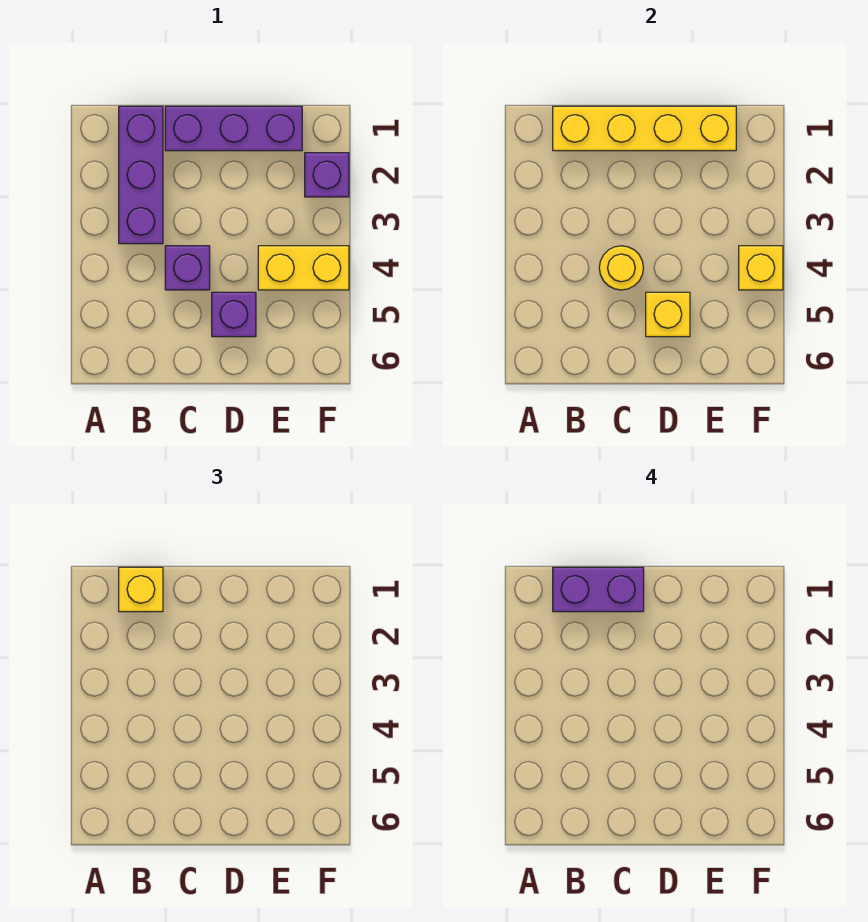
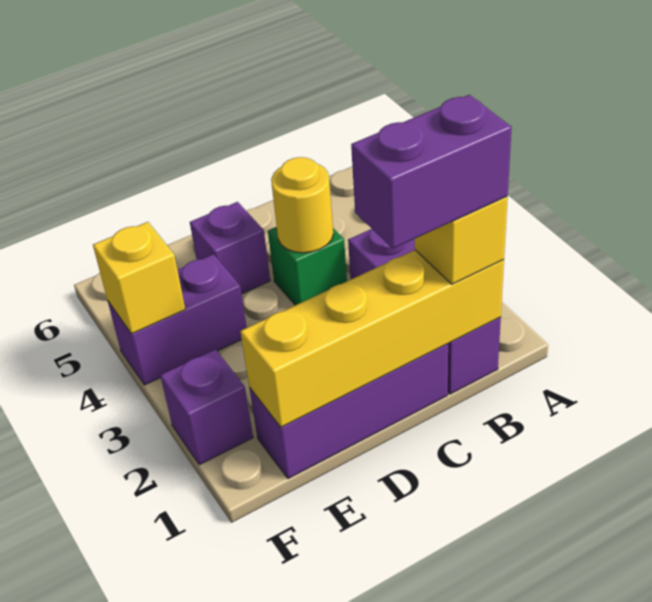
purple 1x1 brick [165,246,210,290] -> green 1x1 brick [268,227,347,305]
yellow 1x1 brick [646,292,690,337] -> none
yellow 1x2 brick [258,246,349,290] -> purple 1x2 brick [108,254,247,385]

